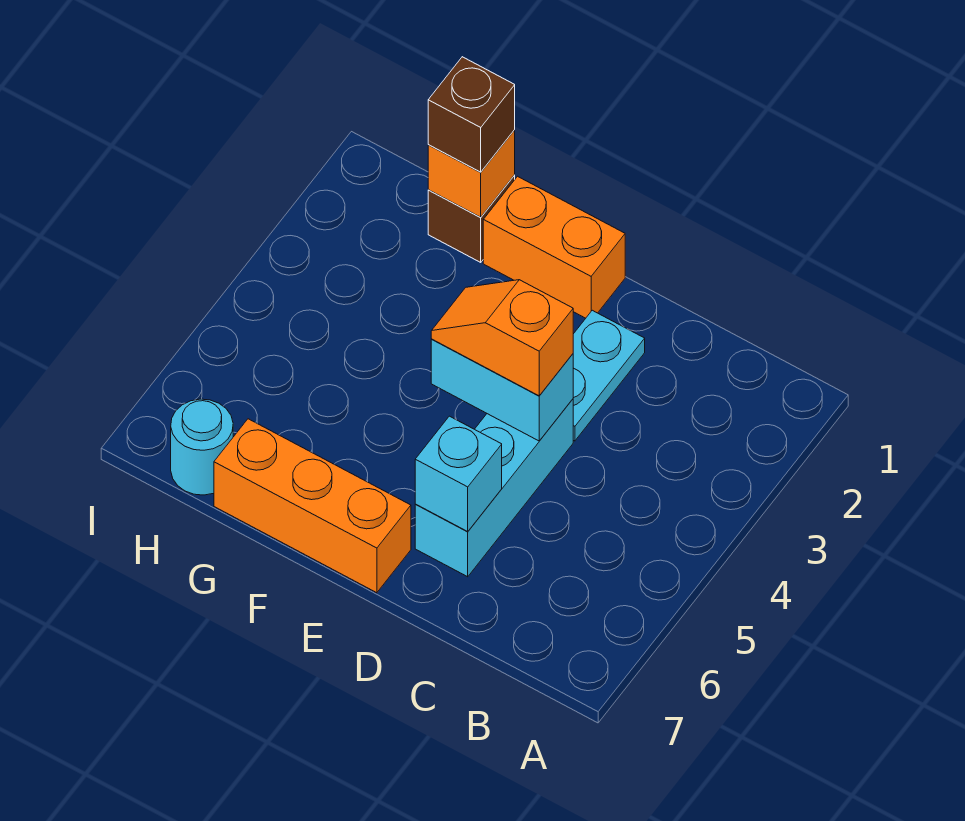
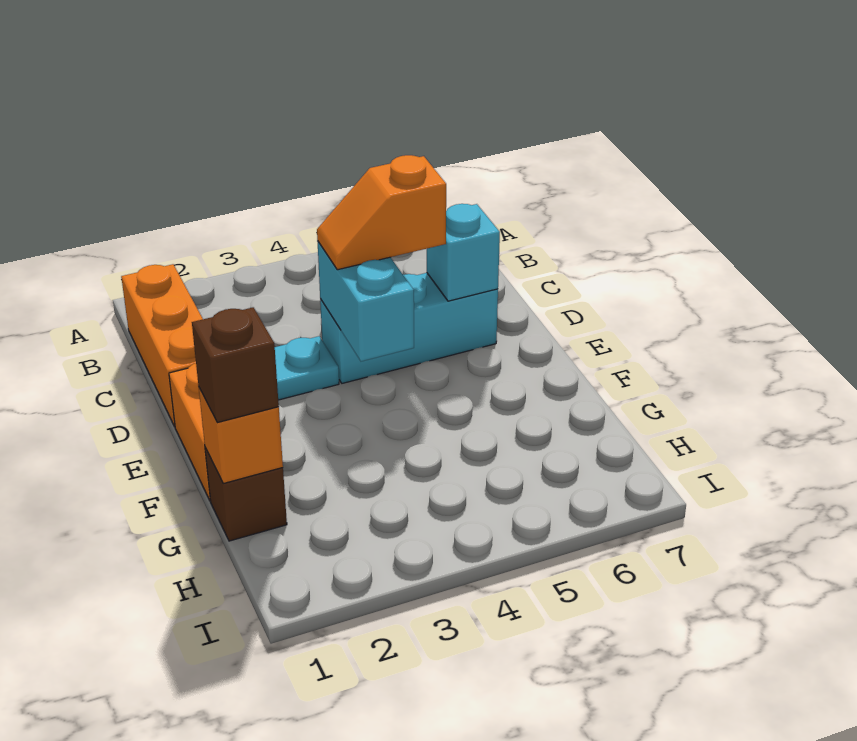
orange 1x2 slope [431,280,573,396] -> orange 1x2 slope turned to [317,155,446,270]
orange 1x3 brick [214,419,411,593] -> orange 1x3 brick moved to [121,264,203,426]
cyan 1x1 round brick [171,399,233,495] -> none

